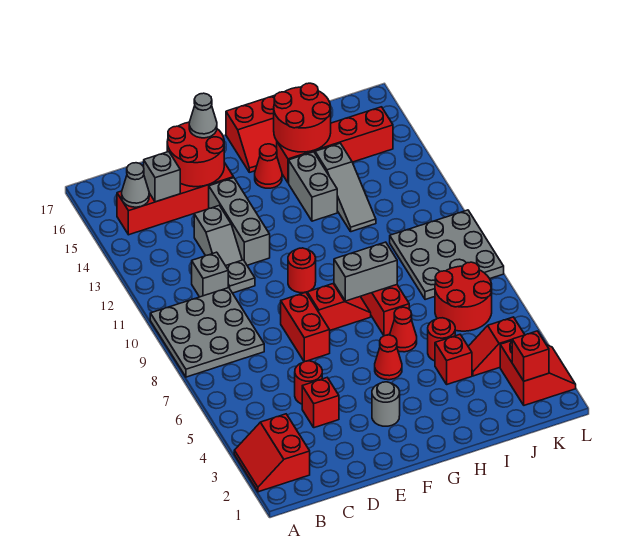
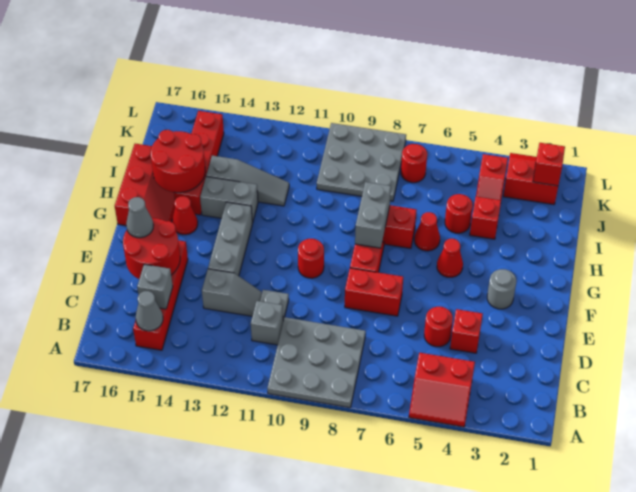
red 2x2 slope [234,414,310,492] -> red 2x2 slope moved to [409,353,475,427]
grey 1x3 brick [209,178,270,265] -> grey 1x3 brick turned to [208,202,252,276]
red 2x2 round brick [435,262,492,331] -> red 1x1 round brick [401,144,427,183]

